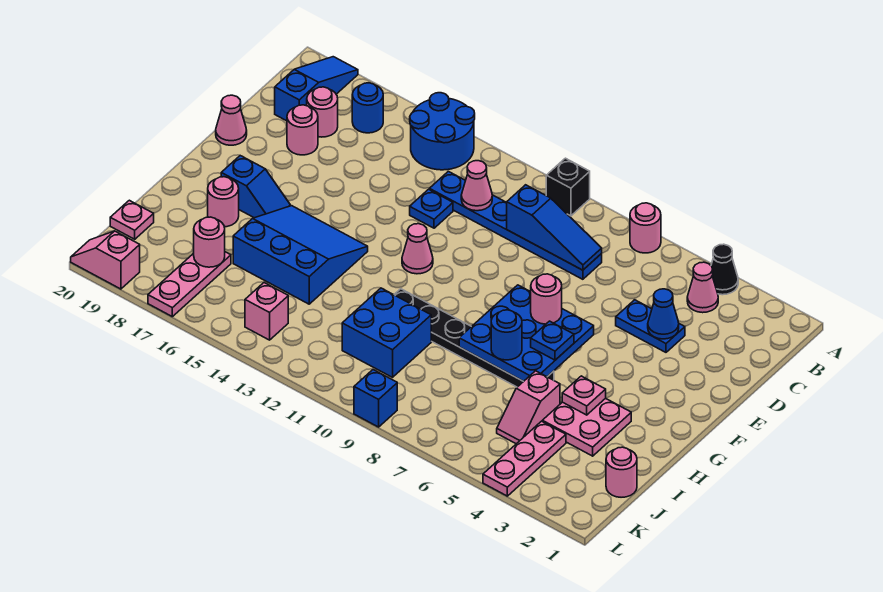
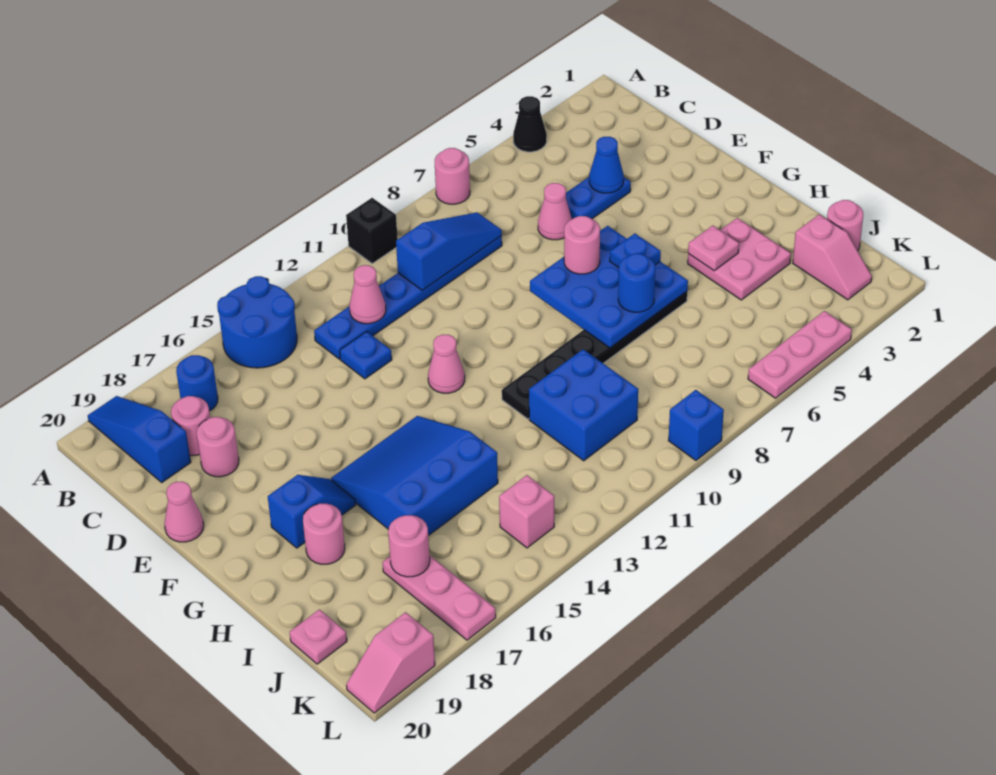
pink 1x1 cone [687,262,718,313] -> pink 1x1 cone moved to [538,183,572,240]
pink 1x2 slope [497,371,560,444] -> pink 1x2 slope moved to [793,214,872,300]
pink 1x3 plate [483,421,566,496] -> pink 1x3 plate turned to [748,311,852,398]

